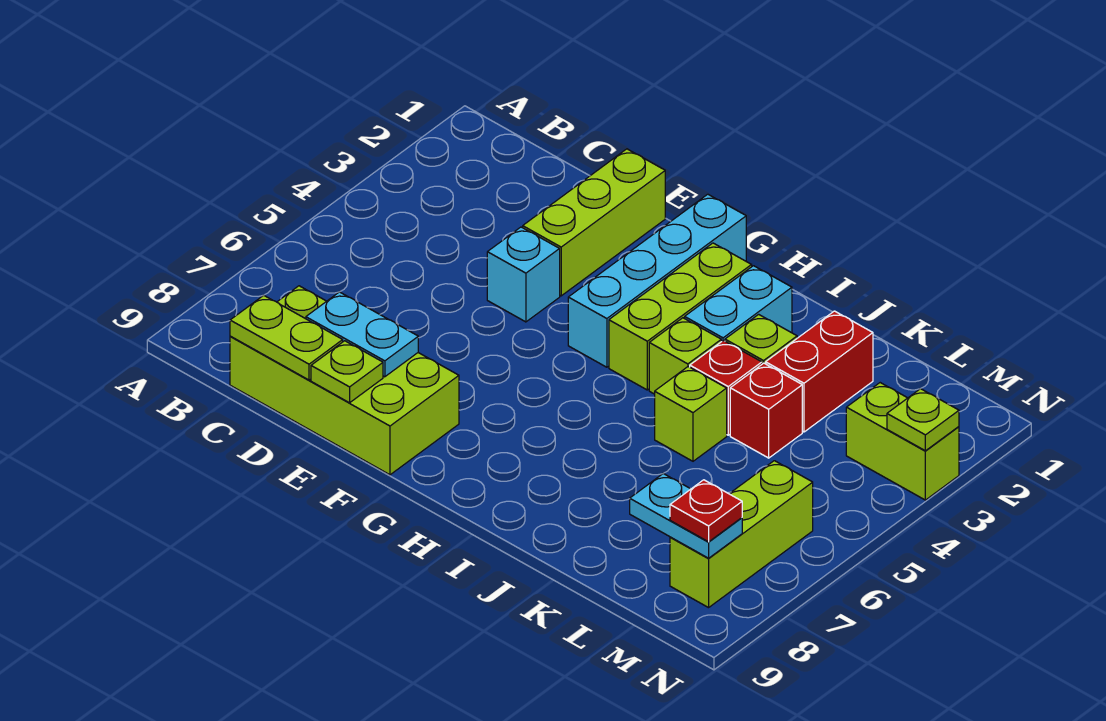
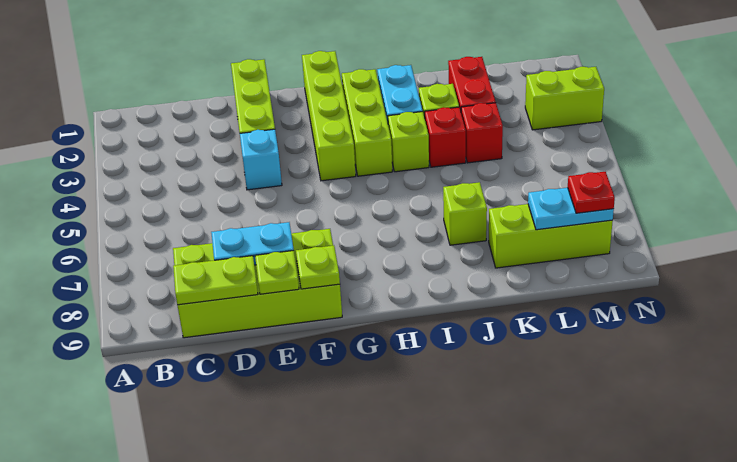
cyan 1x4 brick [568,194,746,367] -> lime 1x4 brick [302,51,356,181]
lime 1x1 brick [655,367,727,461] -> lime 1x1 brick moved to [443,182,487,245]
lime 1x3 brick [670,461,813,608] -> lime 1x3 brick turned to [489,204,613,268]
lime 1x1 plate [887,389,959,451] -> lime 1x1 plate moved to [296,245,340,289]

